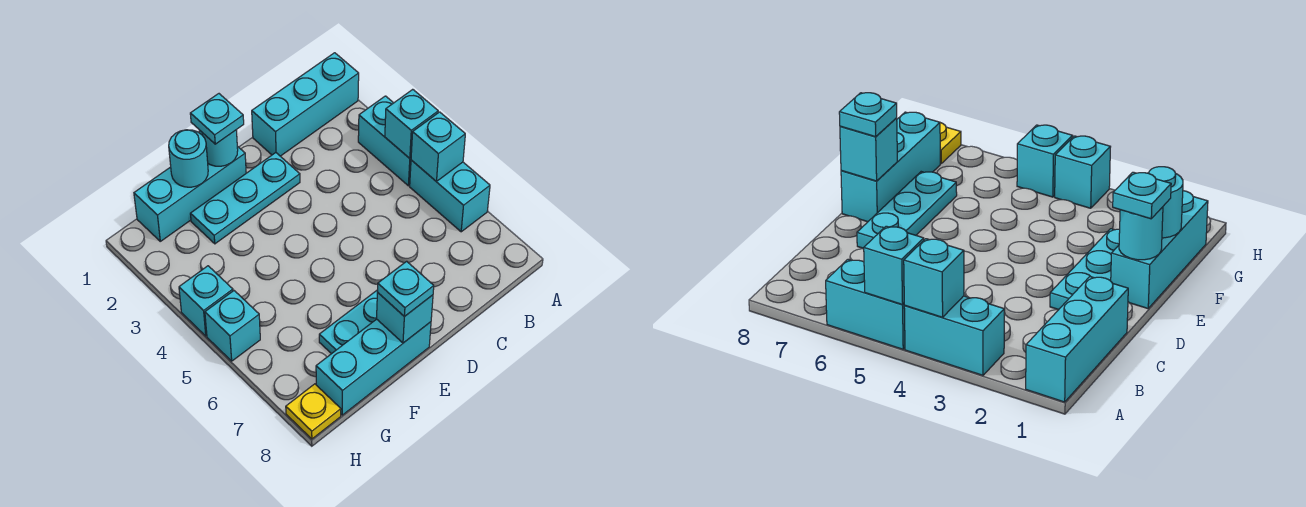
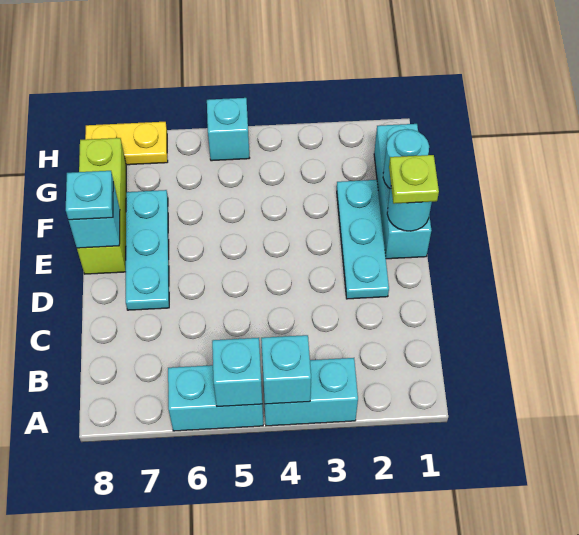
cyan 1x3 brick [252,53,359,156] -> none
cyan 1x1 plate [190,94,244,144] -> lime 1x1 plate [389,155,439,204]
cyan 1x3 brick [316,319,431,415] -> lime 1x3 brick [77,138,126,274]
cyan 1x1 brick [179,266,233,336] -> none
yellow 1x1 plate [286,384,341,439] -> yellow 1x2 plate [85,122,168,165]

